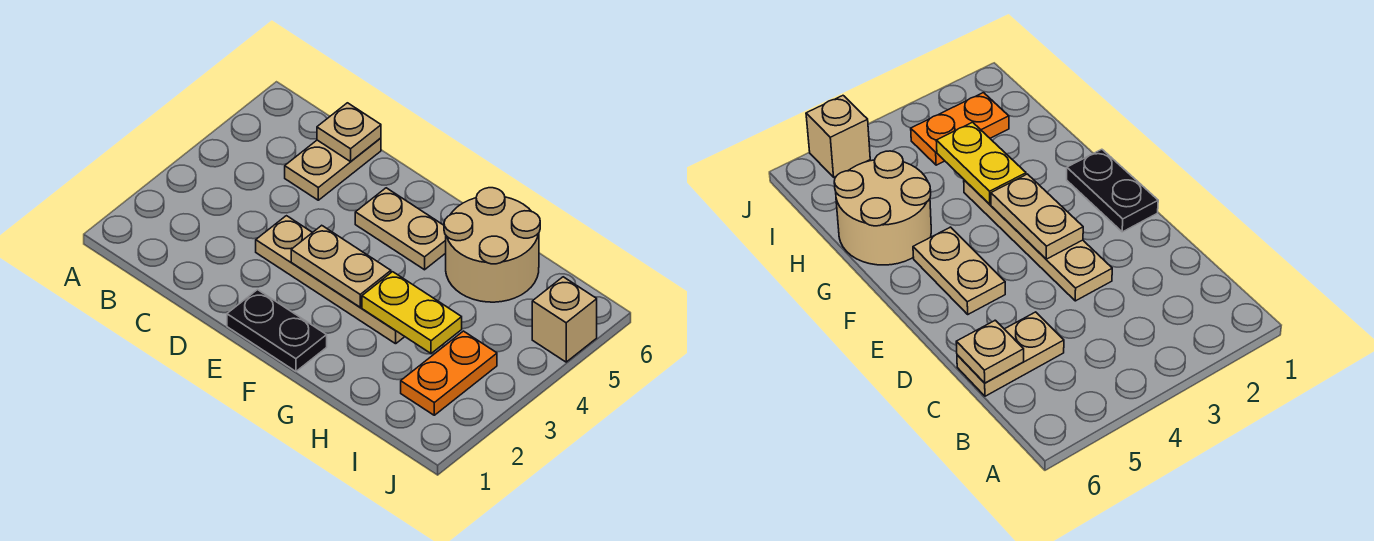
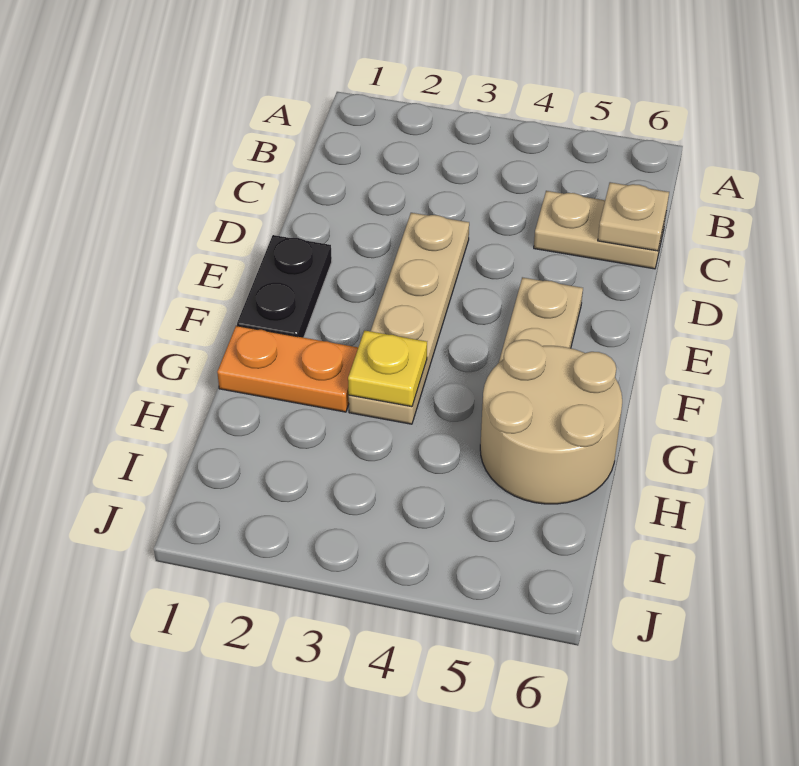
tan 1x2 plate [291,225,391,307] -> none
yellow 1x2 plate [362,272,462,353] -> yellow 1x1 plate [348,330,427,407]
orange 1x2 plate [401,331,497,415] -> orange 1x2 plate moved to [217,326,358,412]
tan 1x1 brick [532,277,597,362] -> none

